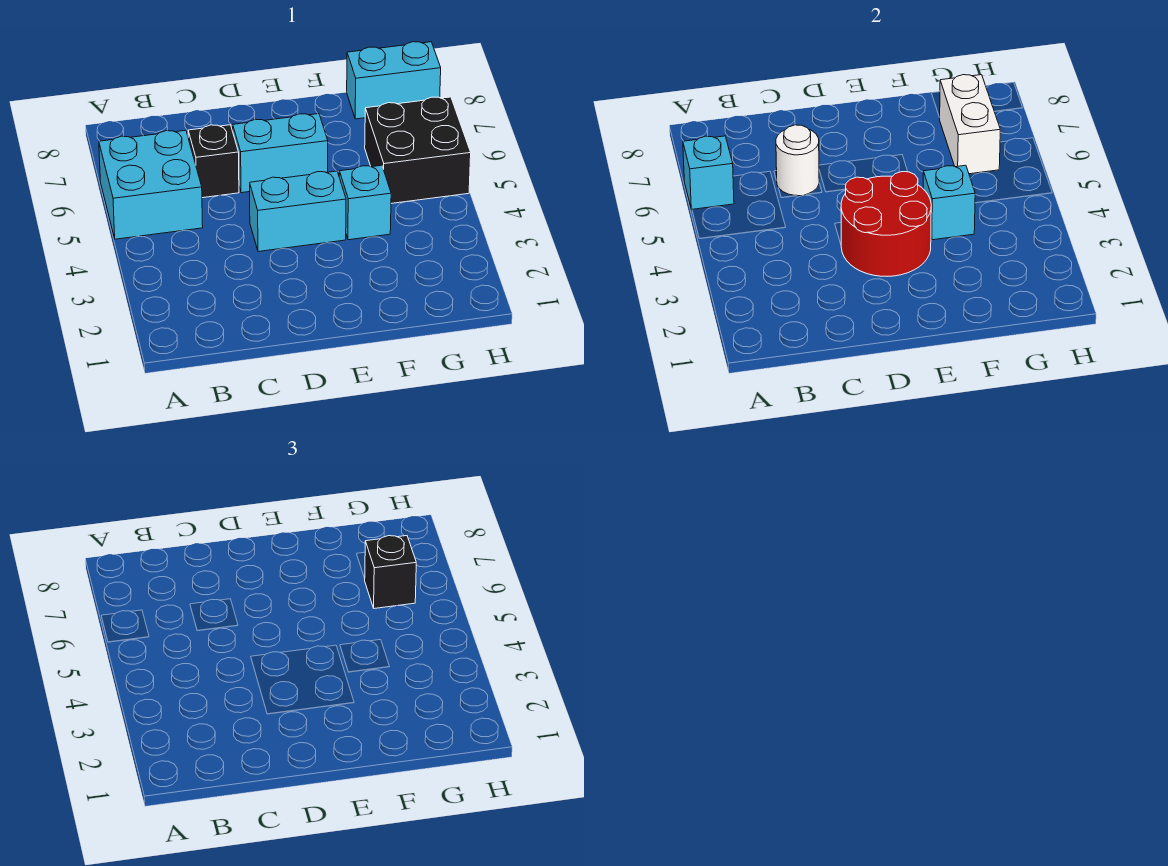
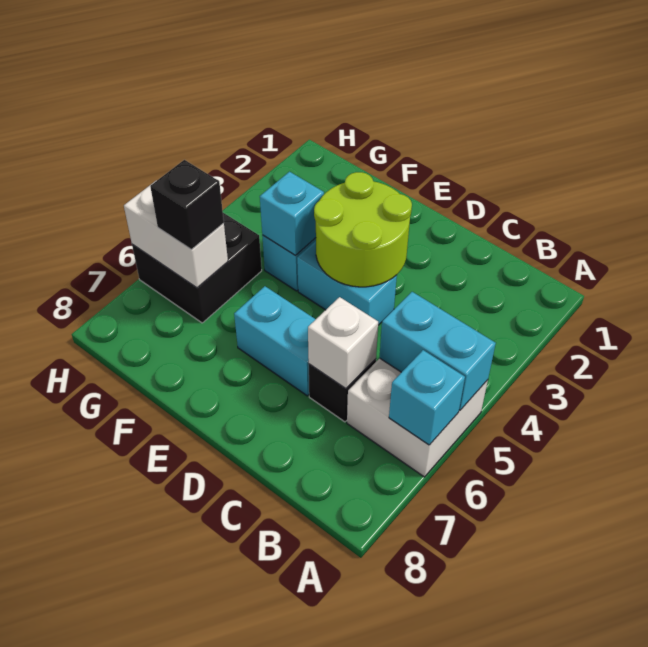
cyan 2x2 brick [99,130,203,239] -> white 2x2 brick [347,358,488,477]
white 1x1 round brick [776,125,819,196] -> white 1x1 brick [308,297,378,389]
red 2x2 round brick [841,172,931,276] -> lime 2x2 round brick [314,172,412,287]
white 1x2 brick [940,75,1000,174] -> white 1x2 brick turned to [124,180,228,288]
cyan 1x2 brick [347,42,441,119] -> cyan 1x2 brick moved to [380,292,496,410]

